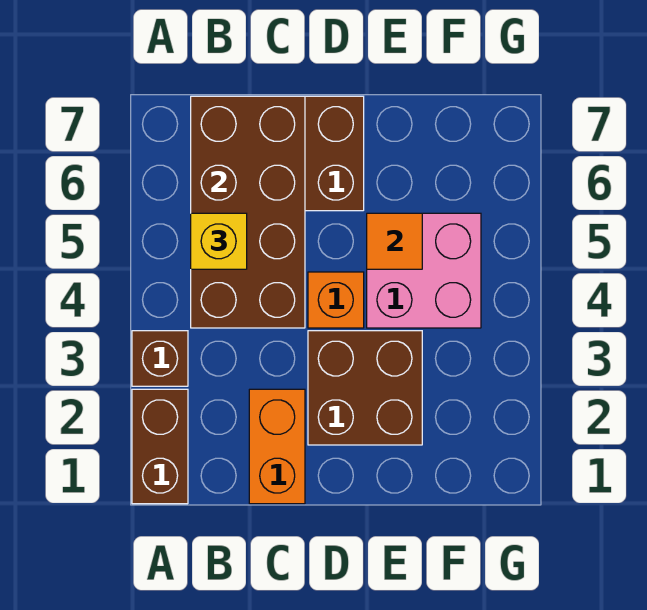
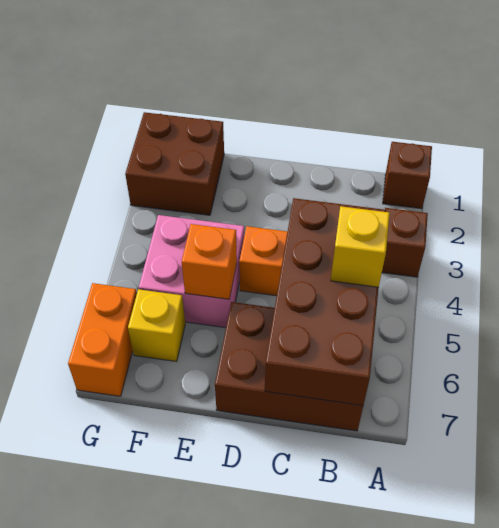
brown 1x2 brick [132,389,188,504] -> brown 1x1 brick [383,142,432,209]
orange 1x2 brick [249,389,305,504] -> orange 1x2 brick moved to [68,283,137,396]
brown 2x2 brick [308,331,422,445] -> brown 2x2 brick moved to [125,112,224,215]
orange 1x1 tile [367,213,422,269] -> orange 1x1 brick [182,224,237,299]
none -> yellow 1x1 brick [128,289,185,361]

